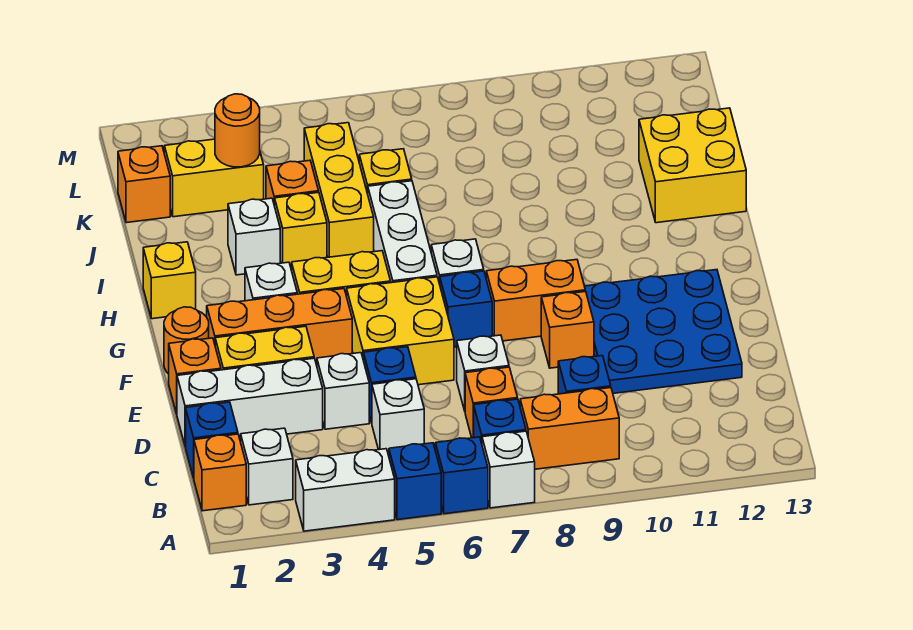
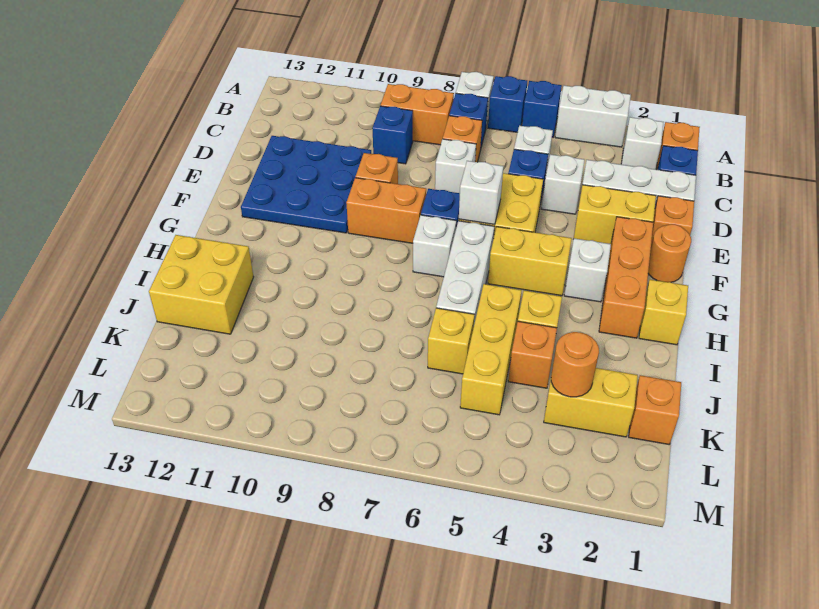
orange 1x3 brick [207,289,352,364] -> orange 1x3 brick turned to [599,217,653,338]
white 1x1 brick [228,198,280,275] -> white 1x1 brick moved to [459,161,503,225]

